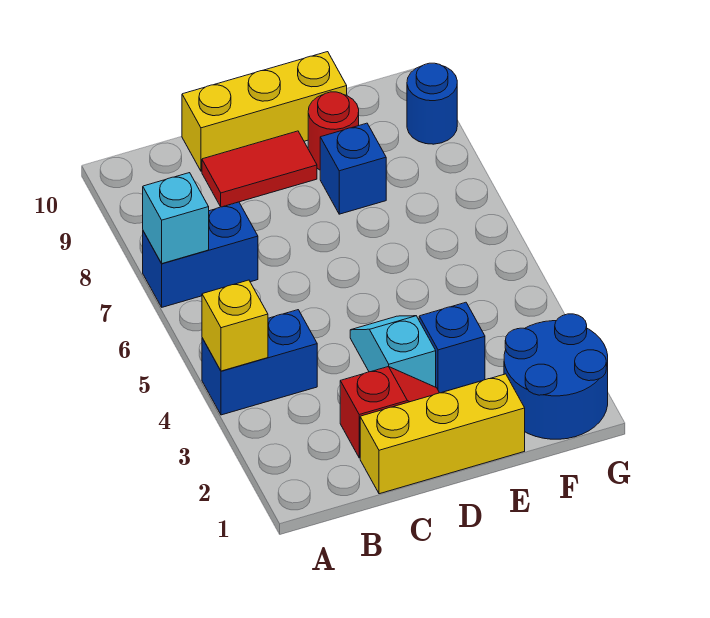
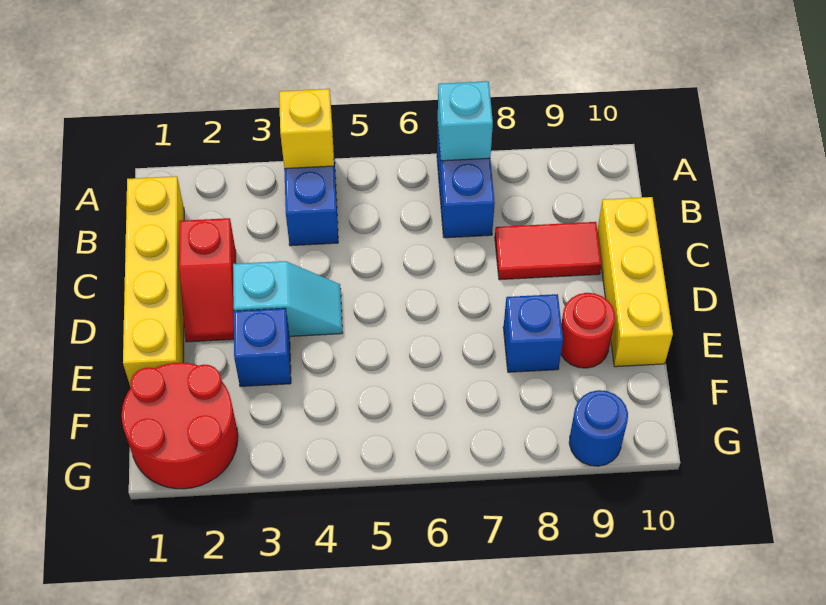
yellow 1x3 brick [360,374,525,494] -> yellow 1x4 brick [123,176,184,387]
red 1x2 tile [202,131,317,207] -> red 1x2 tile turned to [495,222,602,280]
blue 2x2 round brick [504,314,608,439] -> red 2x2 round brick [122,363,238,489]

